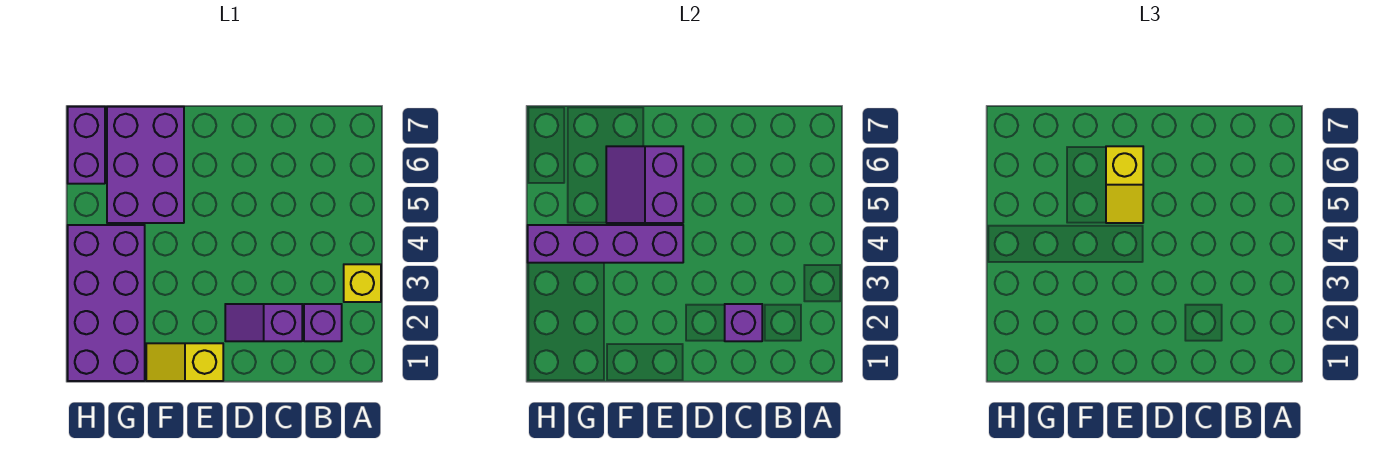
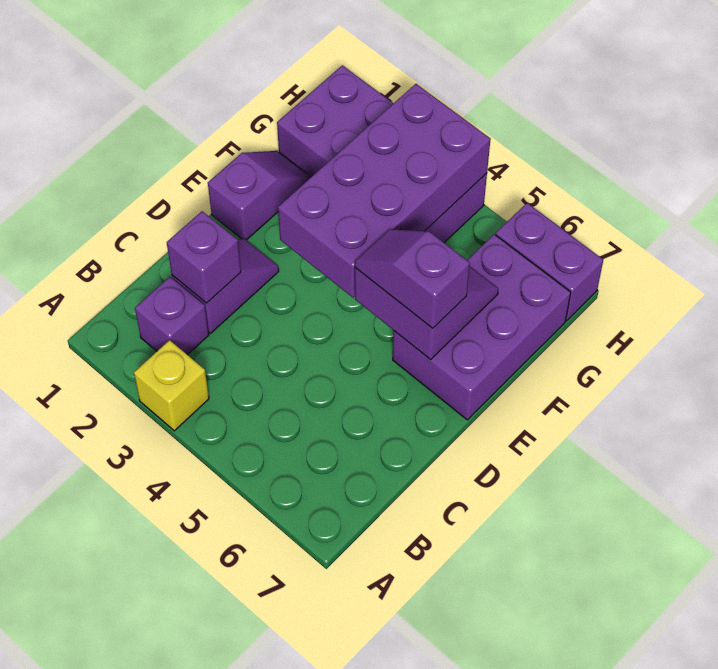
yellow 1x2 slope [146,343,223,381] -> purple 1x2 slope [208,151,311,240]
purple 1x4 brick [528,225,683,263] -> purple 2x4 brick [278,84,490,298]
yellow 1x2 slope [1106,146,1143,223] -> purple 1x2 slope [355,229,470,328]
purple 2x3 brick [107,107,184,223] -> purple 2x3 brick turned to [393,234,571,420]

